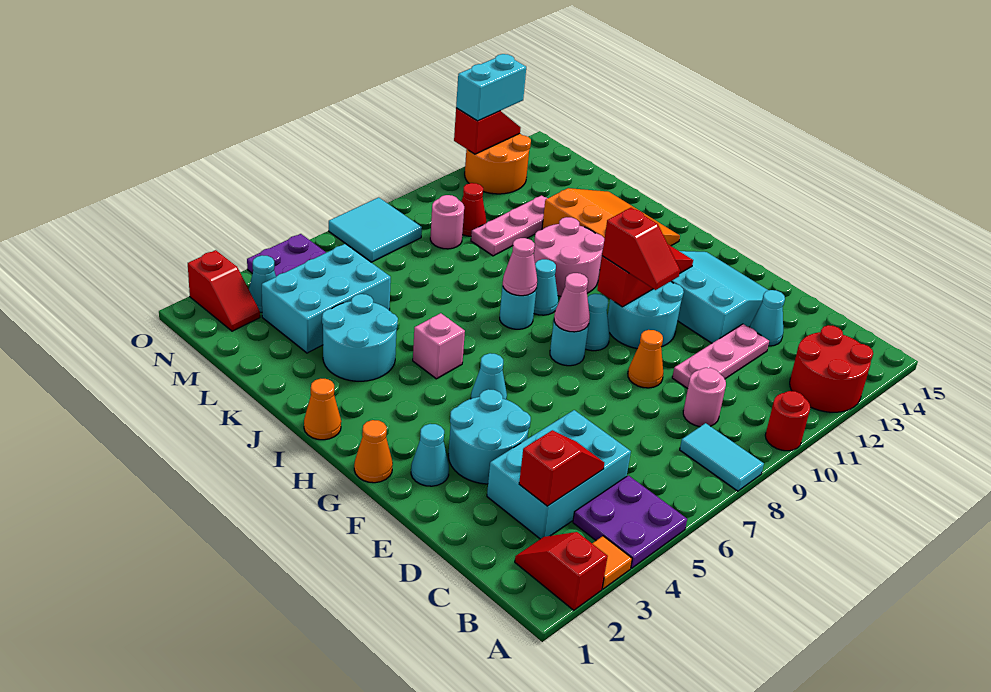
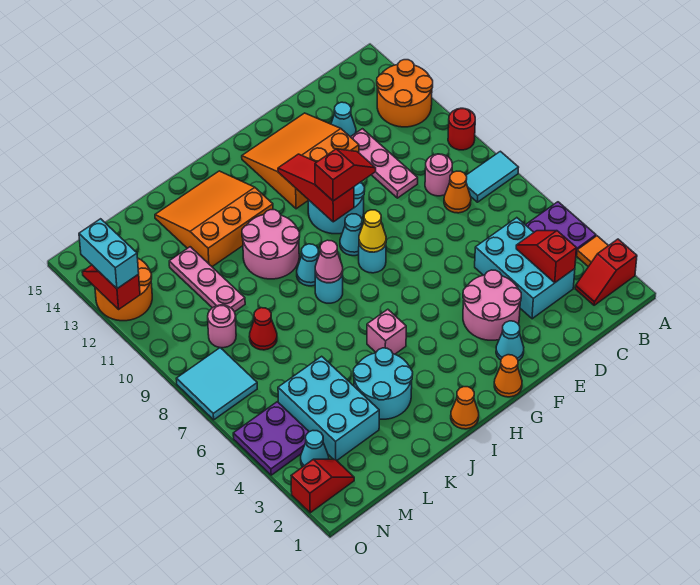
red 2x2 round brick [790,325,873,412] -> orange 2x2 round brick [377,60,433,127]
cyan 2x2 round brick [448,389,531,484] -> pink 2x2 round brick [463,270,521,340]
orange 1x1 cone [628,330,663,388] -> orange 1x1 cone moved to [444,171,471,213]
cyan 3x3 slope [671,251,769,343] -> orange 3x3 slope [242,113,359,209]
cyan 1x1 cone [471,353,507,399] -> none
pink 1x1 cone [554,273,590,332] -> yellow 1x1 cone [359,210,386,252]
red 1x1 cone [461,183,487,236] -> red 1x1 cone moved to [249,308,277,350]

